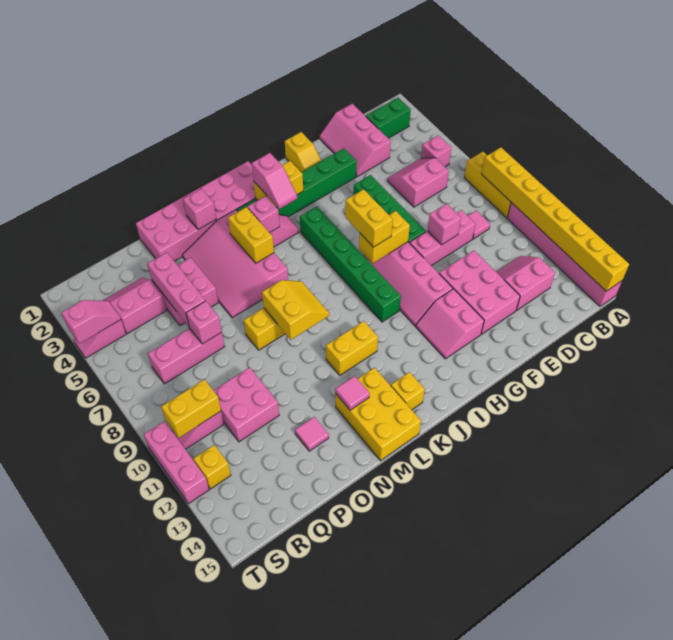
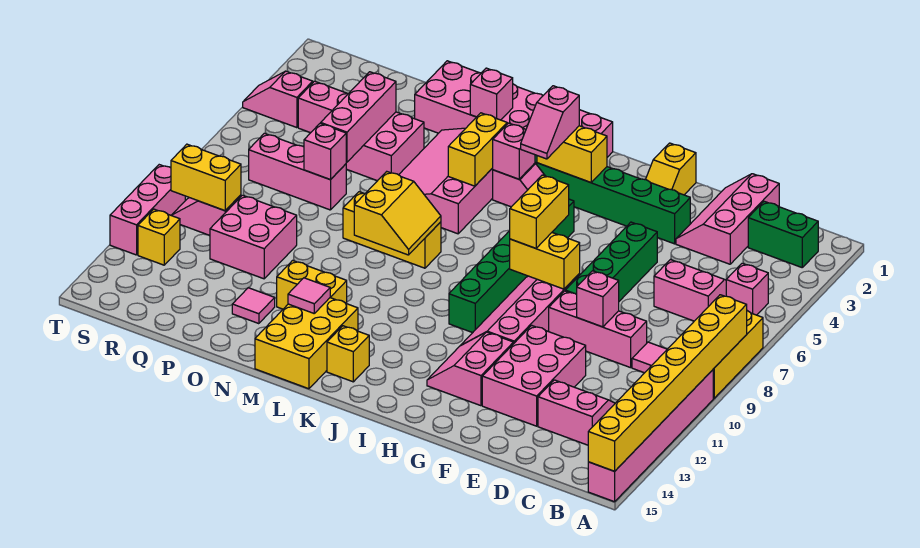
yellow 1x2 brick [326,321,378,375] -> yellow 1x2 brick moved to [277,260,347,309]
pink 1x2 slope [61,300,121,344] -> none

